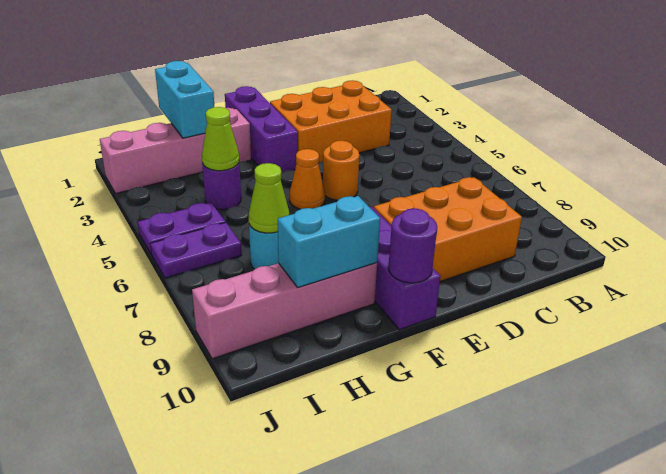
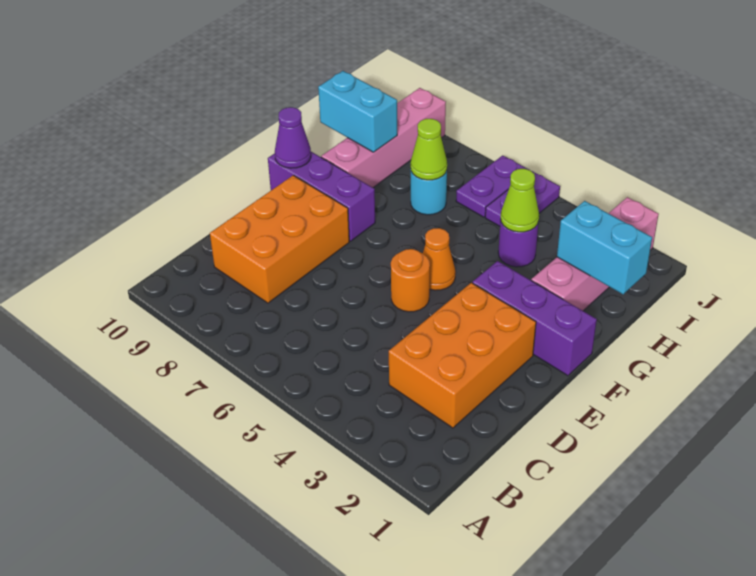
purple 1x1 round brick [389,208,437,283] -> purple 1x1 cone [275,107,311,168]
cyan 1x2 brick [278,196,380,287] -> cyan 1x2 brick turned to [318,71,397,152]

